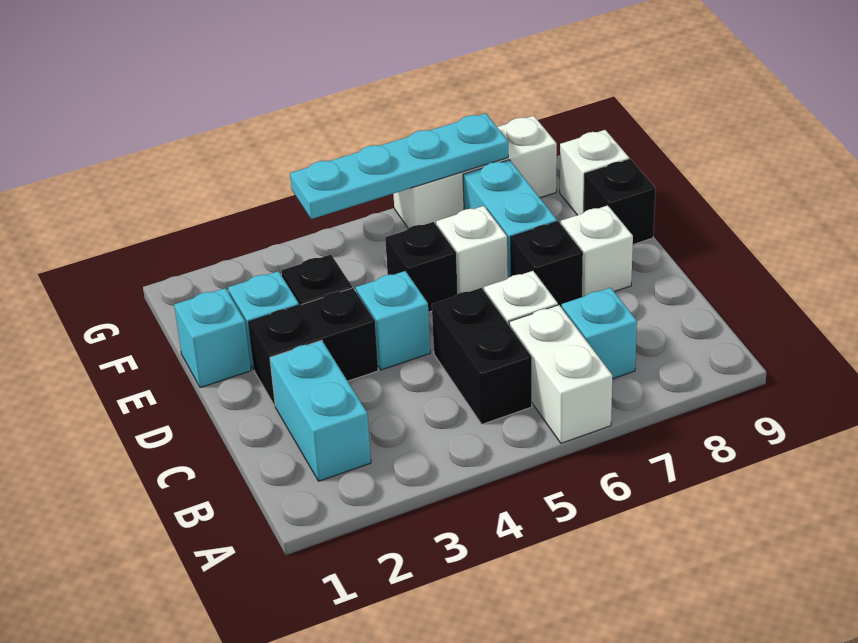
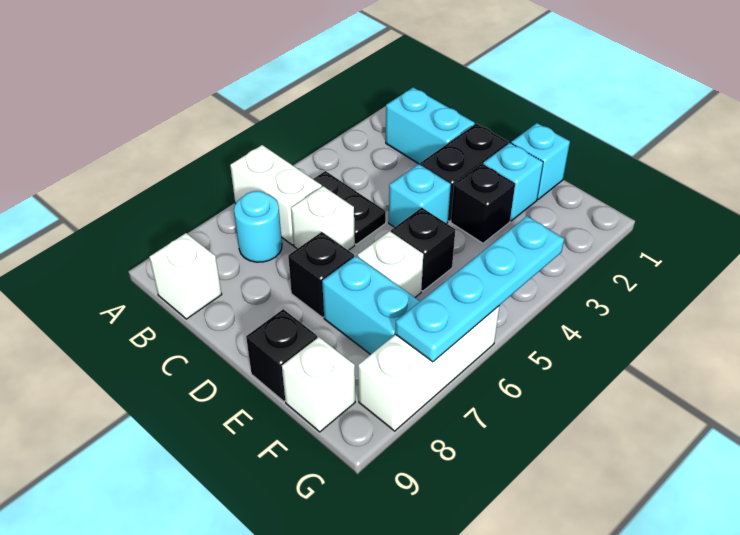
black 1x2 brick [432,288,532,424] -> black 1x2 plate [313,171,386,245]
cyan 1x1 brick [562,288,637,379] -> cyan 1x1 round brick [234,191,282,262]
white 1x1 brick [561,205,633,297] -> white 1x1 brick moved to [149,233,222,319]

